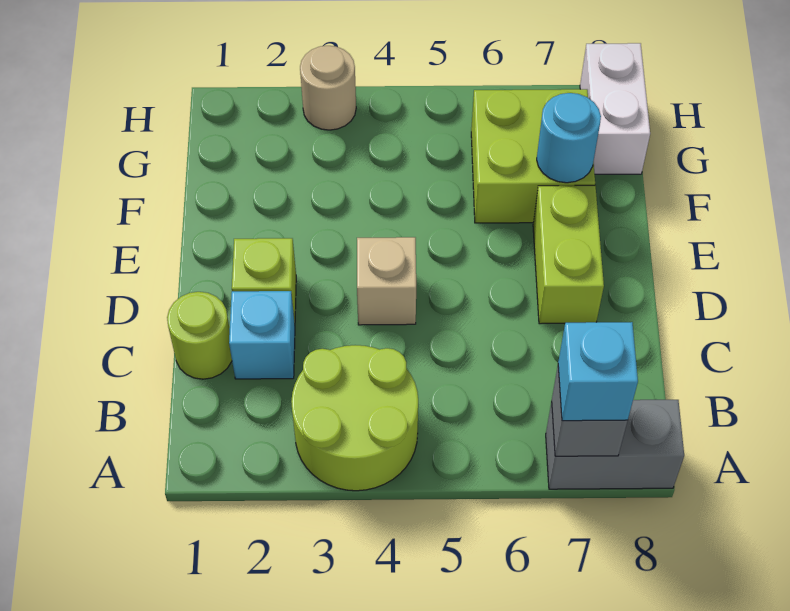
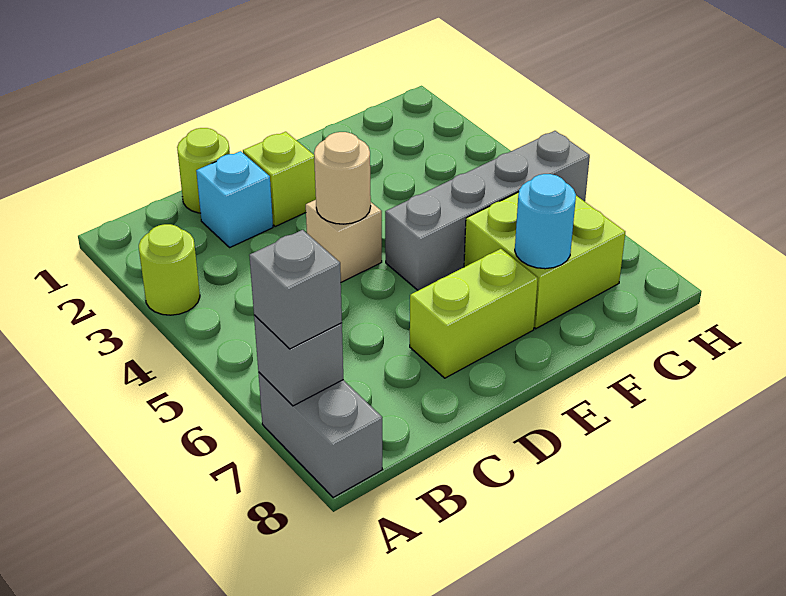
lime 2x2 round brick [291,345,418,491] -> lime 1x1 round brick [139,224,200,315]
cyan 1x1 brick [558,322,638,421] -> grey 1x1 brick [249,230,342,349]
none -> grey 1x4 brick [385,131,590,290]
white 1x2 brick [580,43,650,174] -> none
tan 1x1 round brick [300,46,356,130] -> tan 1x1 round brick moved to [314,132,371,224]

